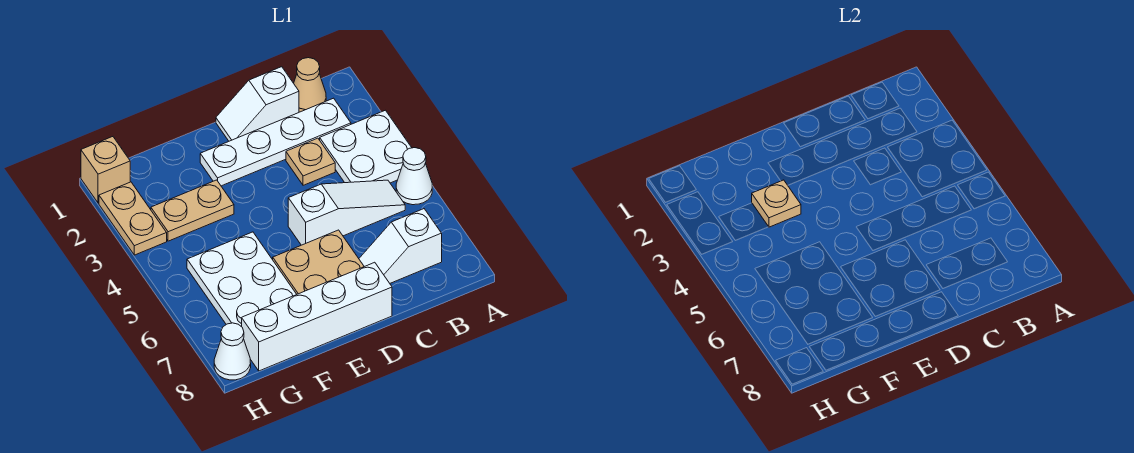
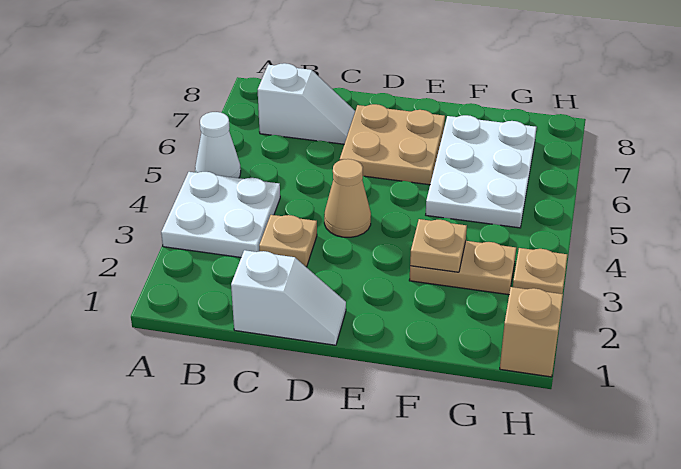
tan 1x1 cone [294,58,326,112] -> tan 1x1 cone moved to [324,159,371,237]
white 1x4 plate [200,98,351,186] -> none
white 1x3 slope [288,180,405,245] -> none
white 1x4 brick [242,262,392,371] -> none
tan 1x2 plate [99,182,167,255] -> tan 1x1 plate [513,248,567,294]
white 1x1 cone [214,323,251,380] -> none

